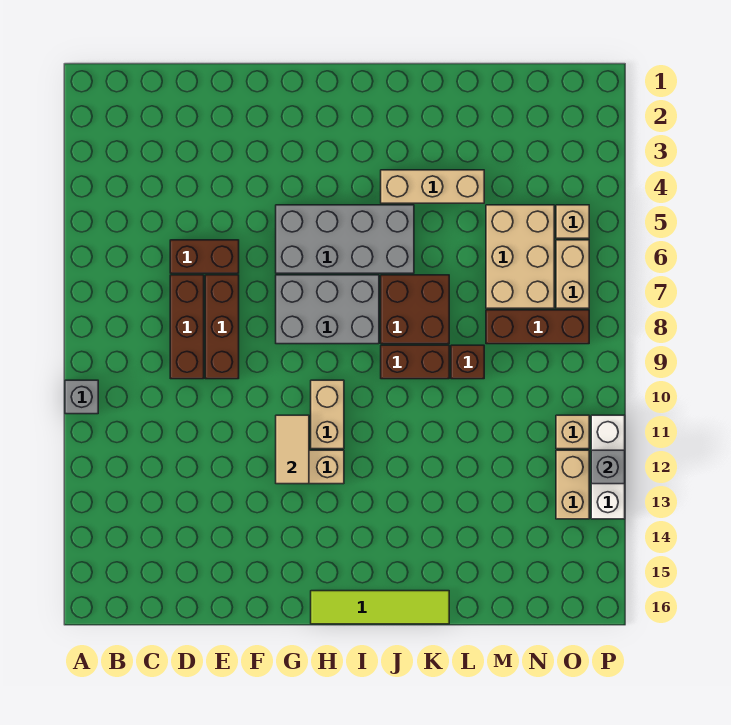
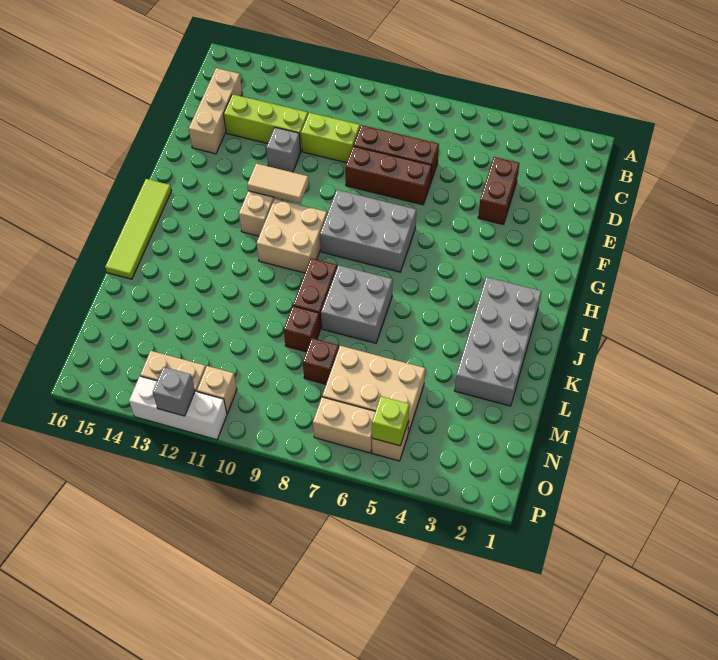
grey 1x1 brick [65,380,98,414] -> grey 1x1 brick moved to [266,127,301,172]
brown 1x2 brick [170,240,239,273] -> brown 1x2 brick moved to [478,157,519,225]
none -> lime 1x2 brick [301,113,360,163]
none -> lime 1x3 brick [224,94,308,151]
grey 2x4 brick [276,205,414,273] -> grey 2x4 brick moved to [455,277,542,406]
grey 2x3 brick [276,275,379,344] -> grey 2x3 brick turned to [320,190,416,272]
tan 1x2 brick [311,380,344,449] -> tan 2x2 brick [256,199,327,273]
tan 1x3 brick [381,170,484,203] -> tan 1x3 brick moved to [189,68,242,154]
brown 2x2 brick [381,275,449,344] -> grey 2x2 brick [321,265,393,343]
brown 1x3 brick [486,310,589,344] -> brown 1x1 brick [303,338,339,384]
none -> lime 1x1 brick [372,396,409,446]

